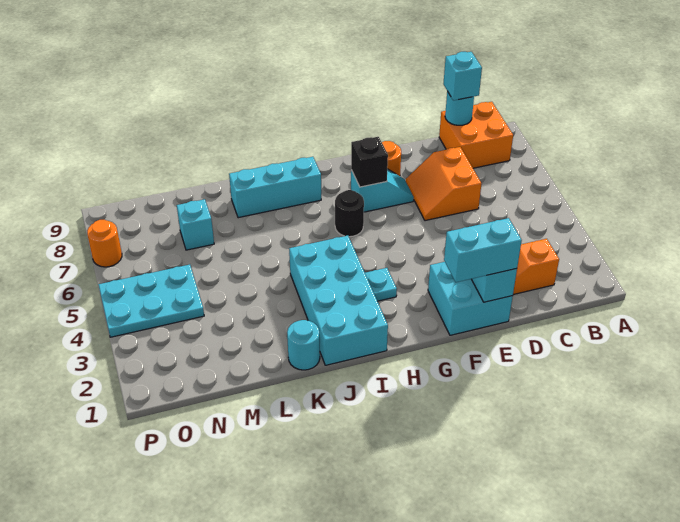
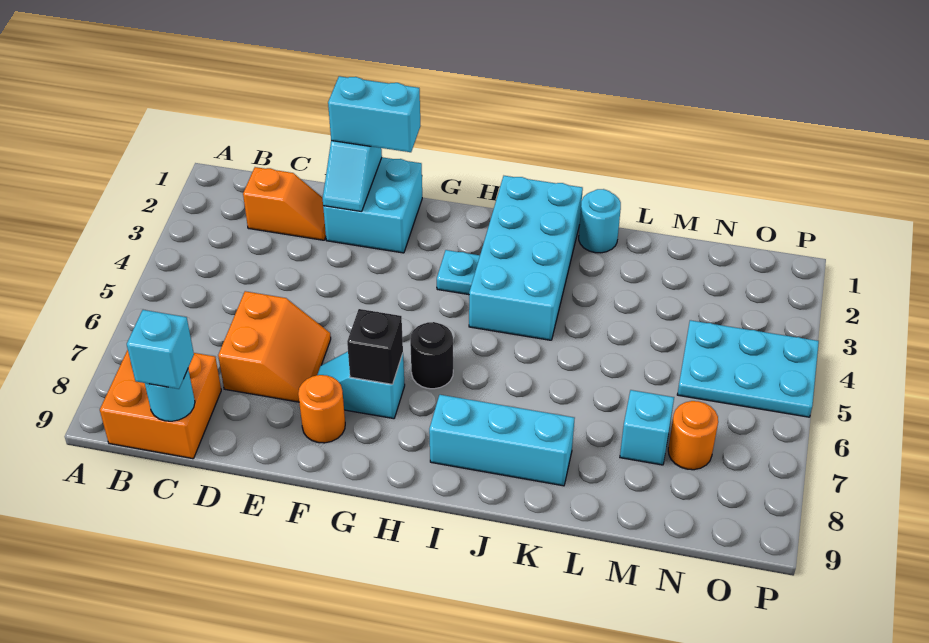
orange 1x1 round brick [87,220,122,267] -> orange 1x1 round brick moved to [668,401,718,470]

